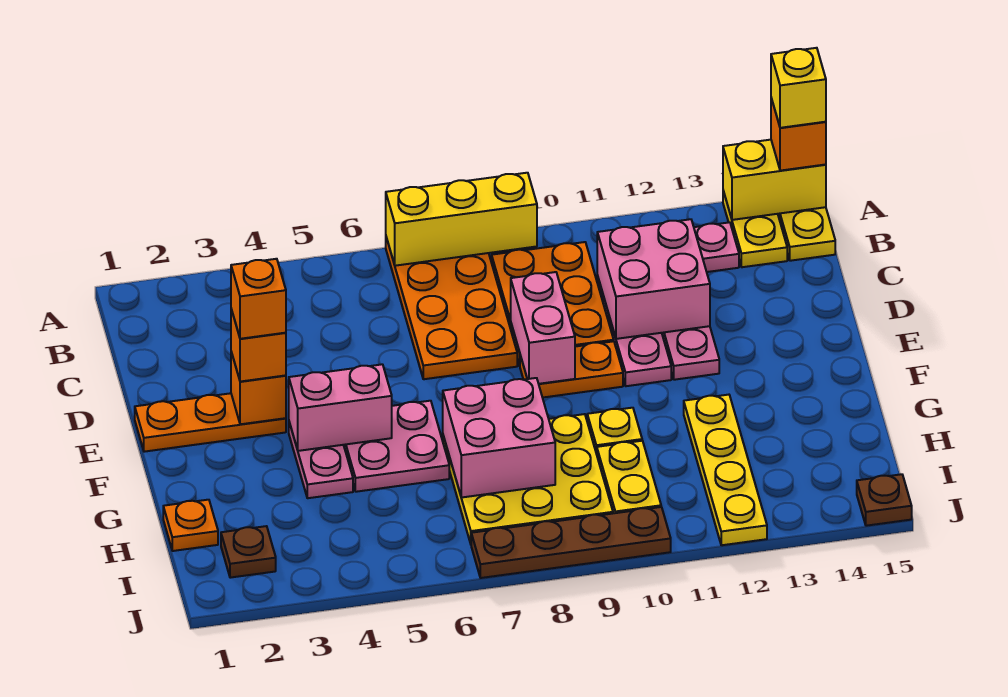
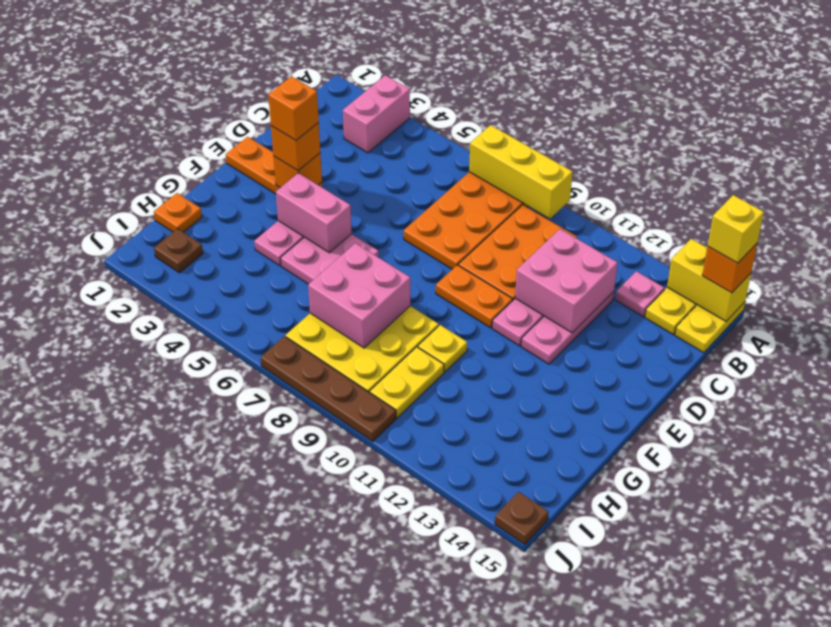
pink 1x2 brick [511,272,575,384] -> pink 1x2 brick moved to [343,75,410,153]
yellow 1x4 plate [684,395,767,545] -> none

